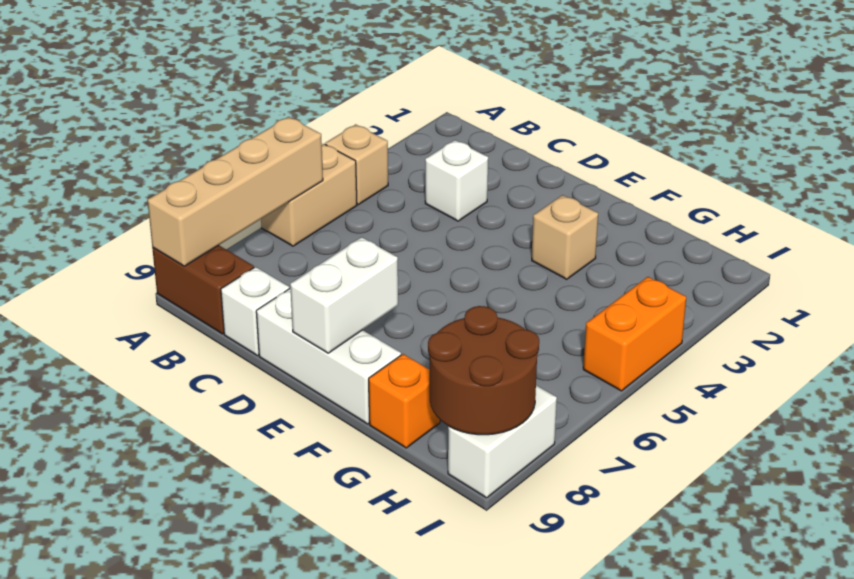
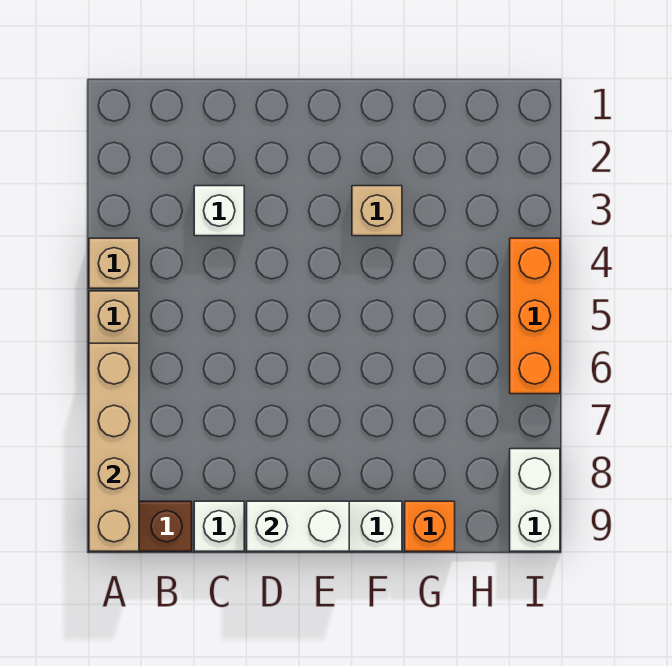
white 1x2 brick [290,237,398,353] -> white 1x2 brick turned to [247,501,349,551]
brown 2x2 round brick [428,306,539,435] -> none
orange 1x2 brick [583,277,686,391] -> orange 1x3 brick [510,238,560,394]

